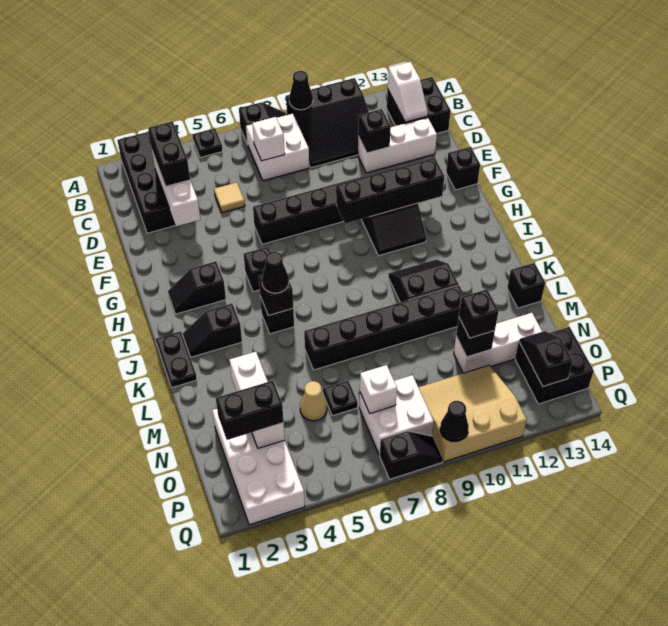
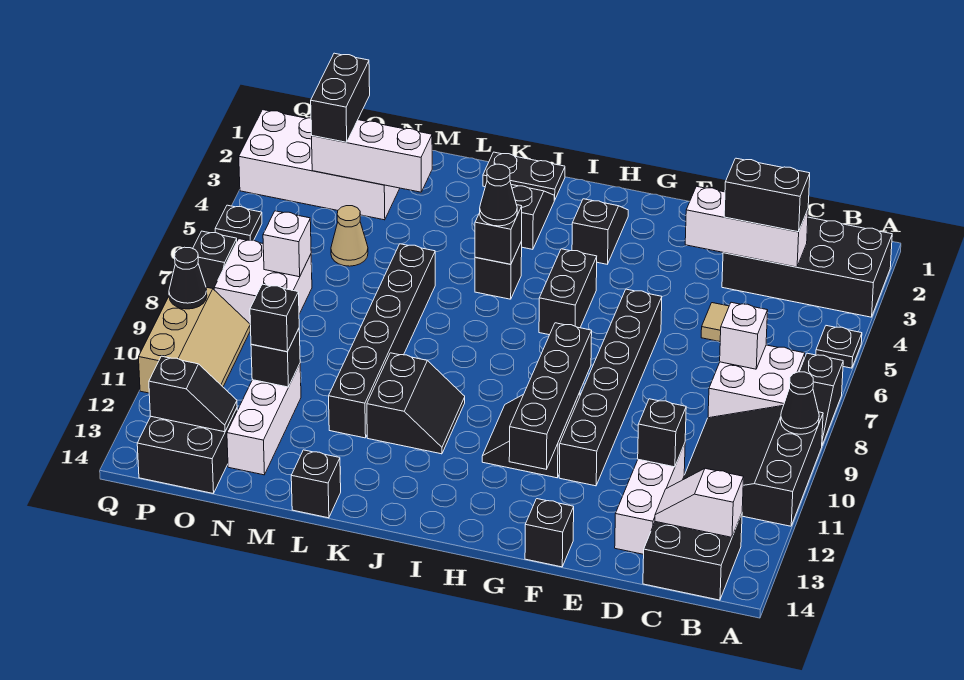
black 1x1 brick [244,247,270,292] -> black 1x2 brick [539,249,597,335]
black 1x1 plate [323,381,358,416] -> black 1x1 plate moved to [215,205,262,241]
tan 3x3 slope [418,365,527,462] -> tan 2x3 slope [139,287,250,393]

